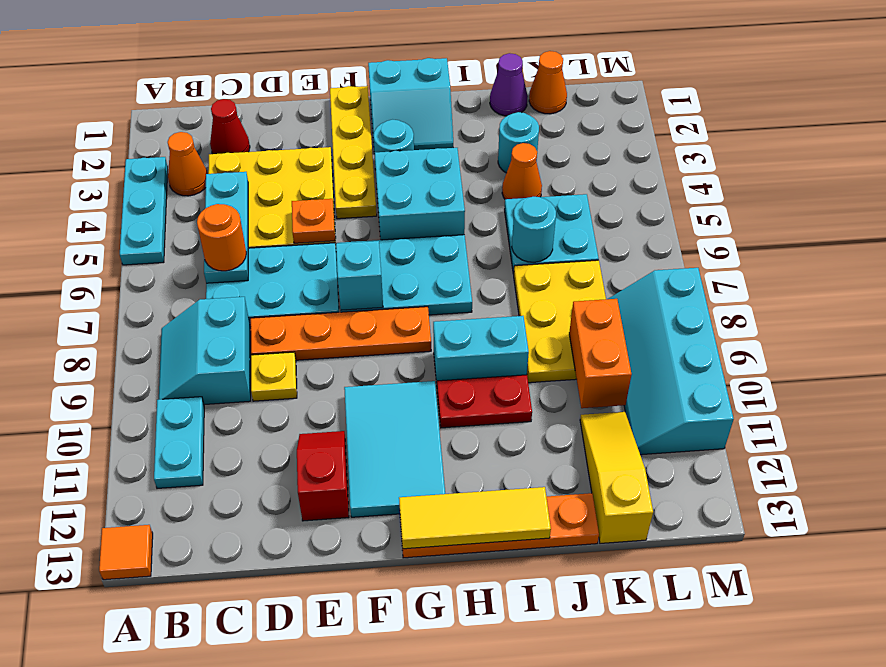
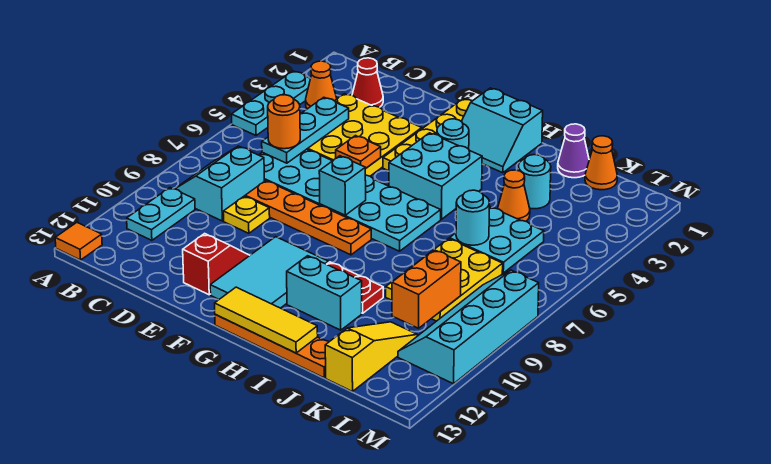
cyan 1x2 brick [433,316,529,383] -> cyan 1x2 brick moved to [287,256,362,330]

